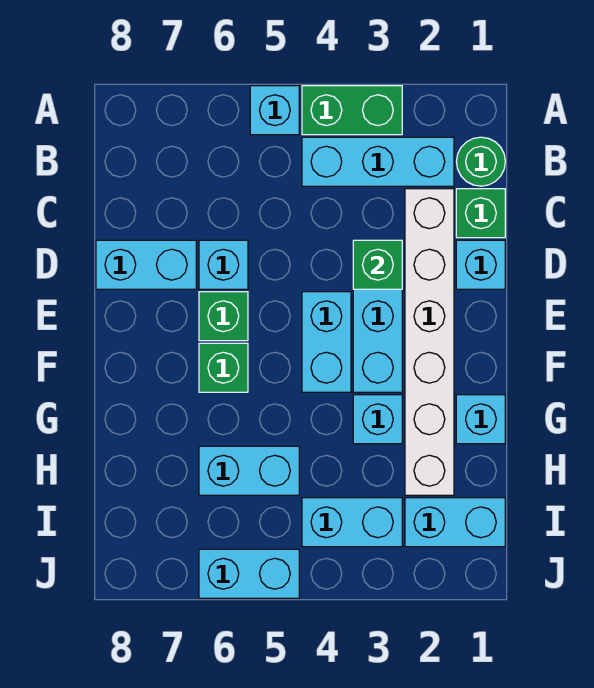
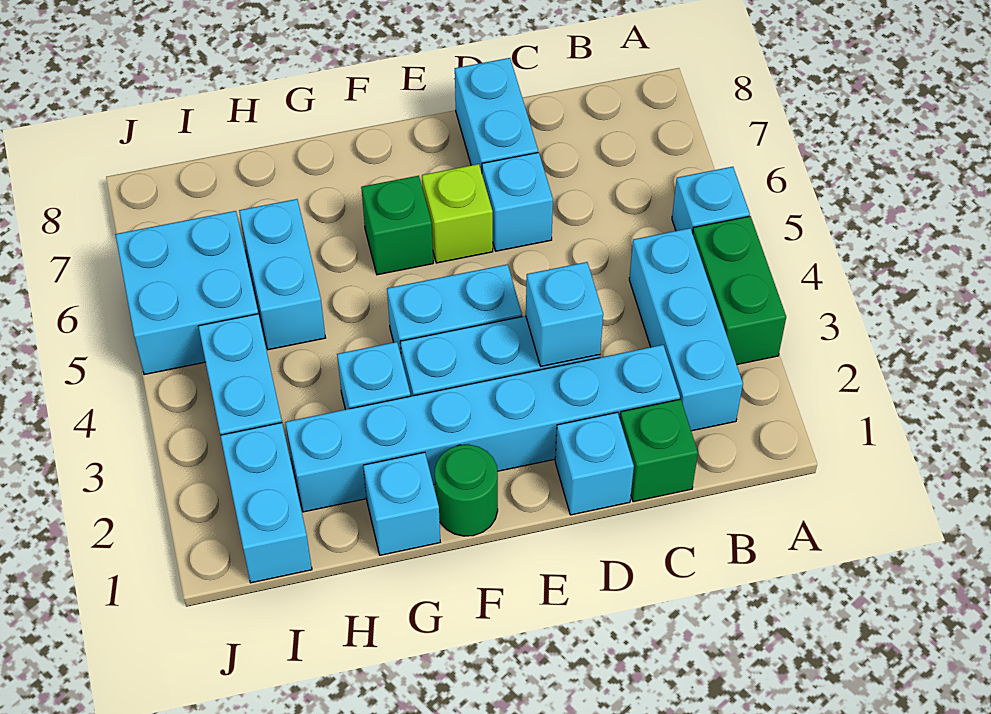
green 1x1 round brick [456,137,505,186] -> green 1x1 round brick moved to [434,445,498,536]
white 1x6 brick [405,189,454,495] -> cyan 1x6 brick [285,345,680,512]
green 1x1 brick [353,240,402,289] -> cyan 1x1 brick [526,262,603,366]
green 1x1 brick [199,292,248,341] -> lime 1x1 brick [422,164,493,263]
cyan 1x2 brick [199,549,299,598] -> cyan 2x2 brick [115,211,258,375]

